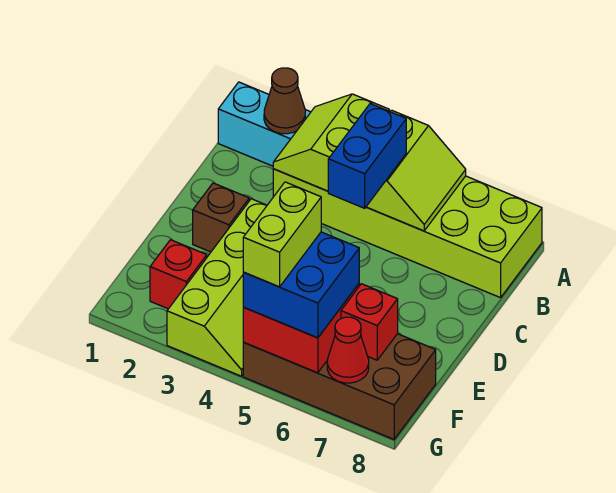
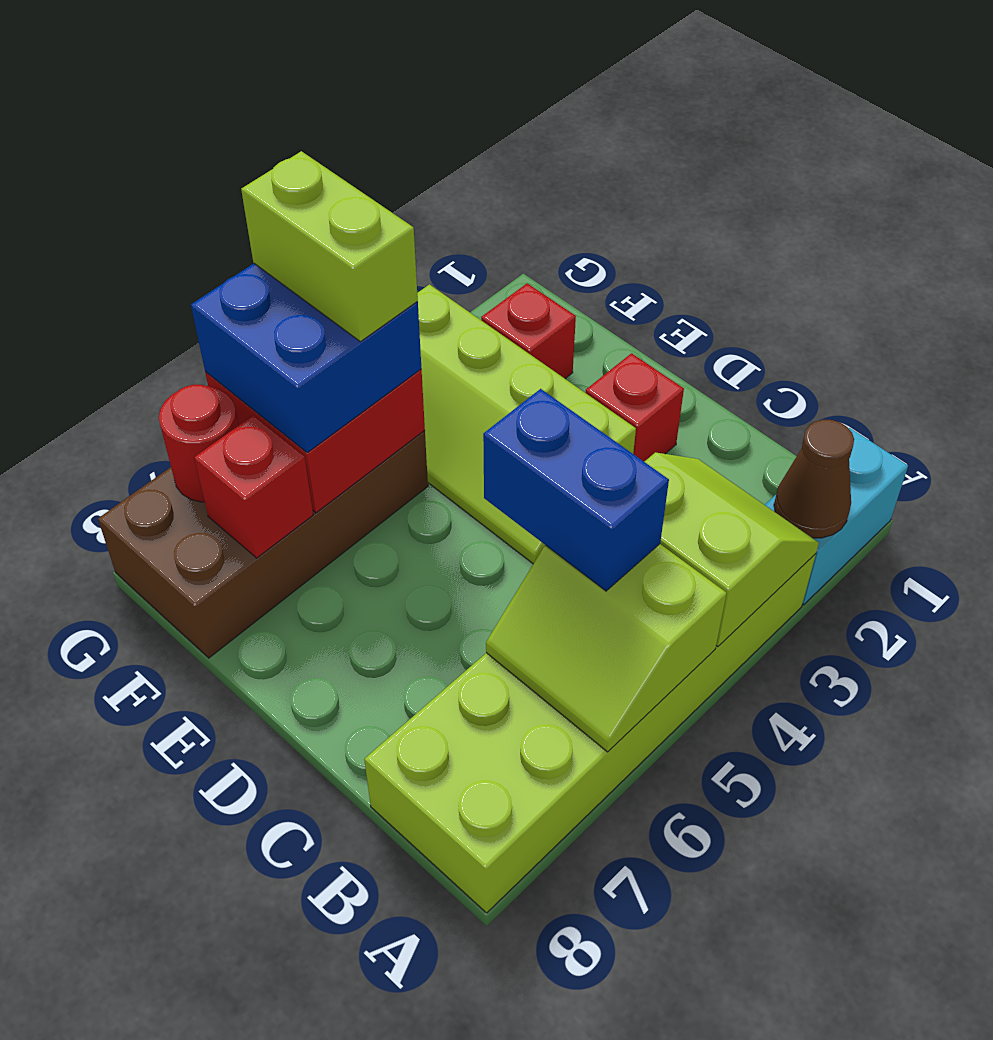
brown 1x1 brick [193,183,249,252] -> red 1x1 brick [585,353,684,462]
red 1x1 cone [327,317,369,383] -> red 1x1 round brick [159,385,239,502]

